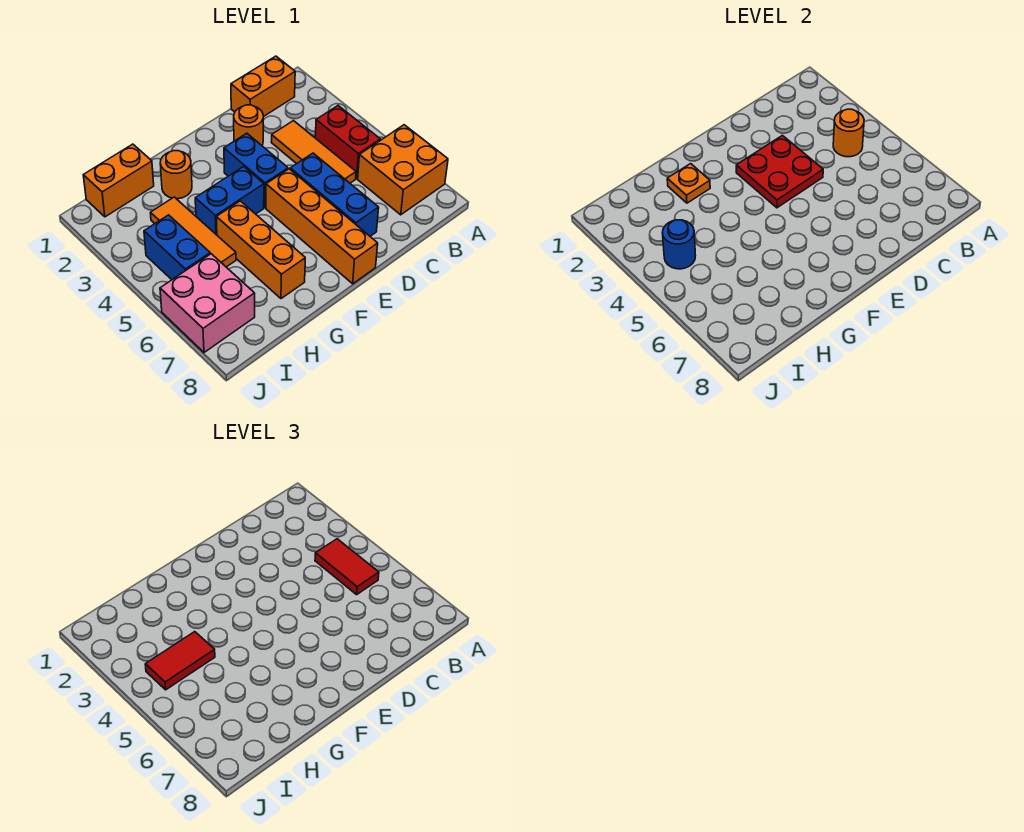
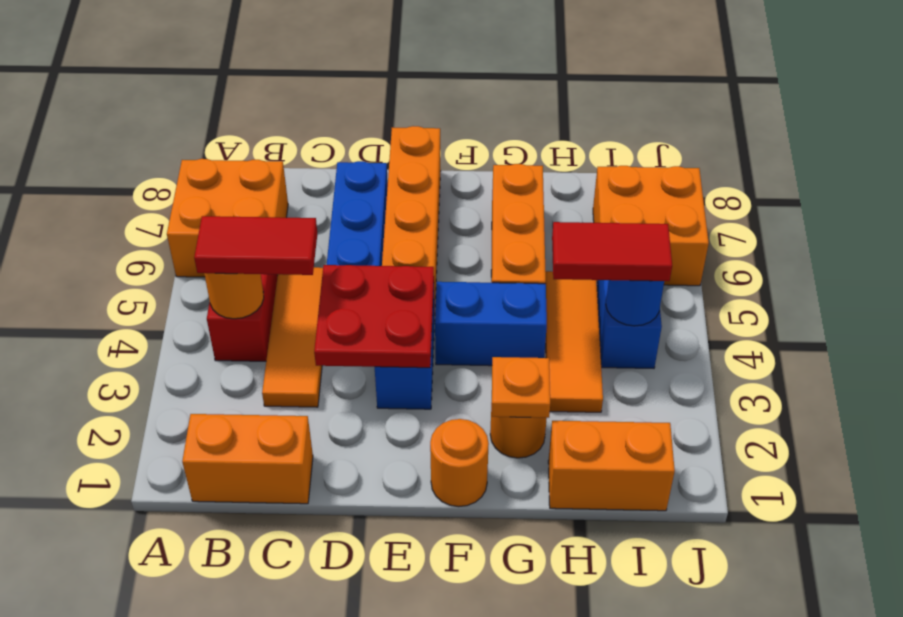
red 1x2 tile [315,539,379,595] -> red 1x2 tile turned to [194,216,317,275]
orange 1x1 round brick [234,105,263,145] -> orange 1x1 round brick moved to [430,419,489,507]
pink 2x2 brick [160,254,255,352] -> orange 2x2 brick [593,166,709,286]

